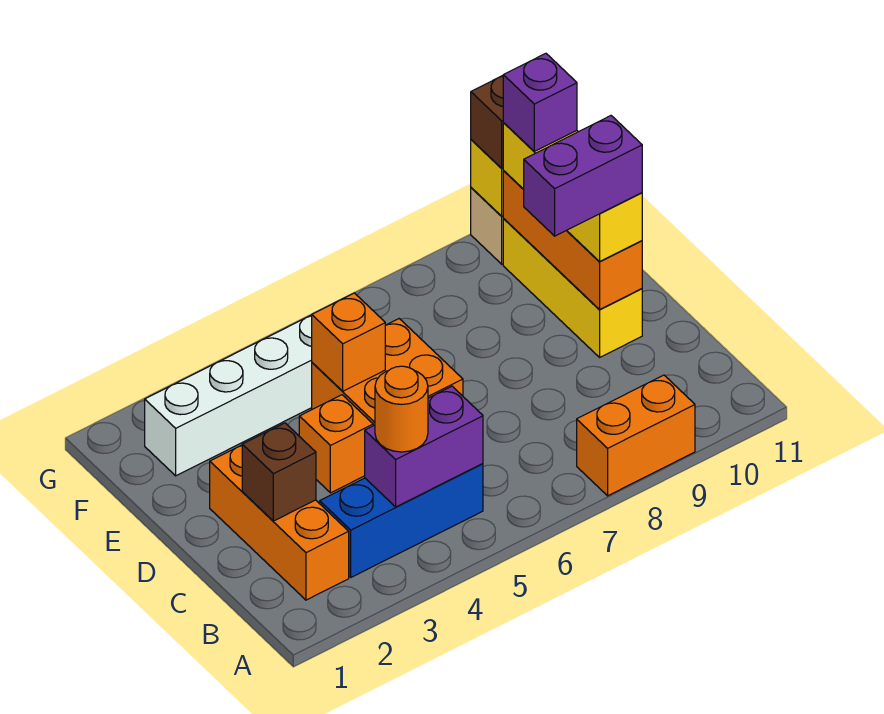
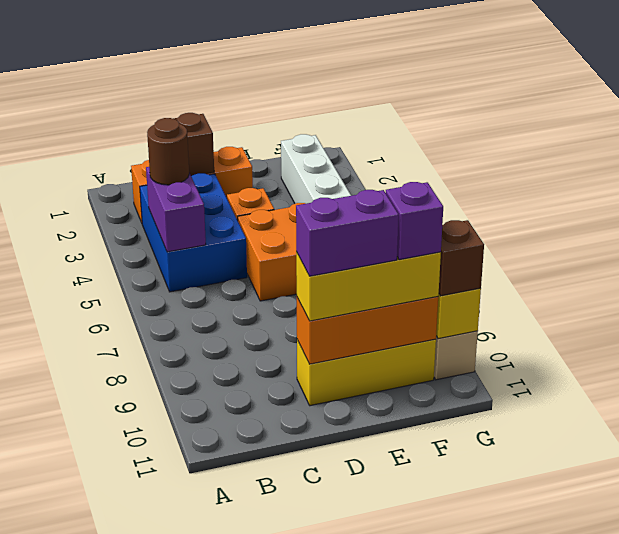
orange 1x2 brick [577,375,695,496] -> none
blue 1x3 brick [320,464,483,577] -> blue 2x3 brick [140,173,247,292]
orange 1x1 round brick [375,366,428,452] -> brown 1x1 round brick [147,118,189,185]
purple 1x2 brick [523,116,642,236] -> purple 1x2 brick turned to [296,190,399,276]
orange 1x1 brick [312,293,385,391] -> none

